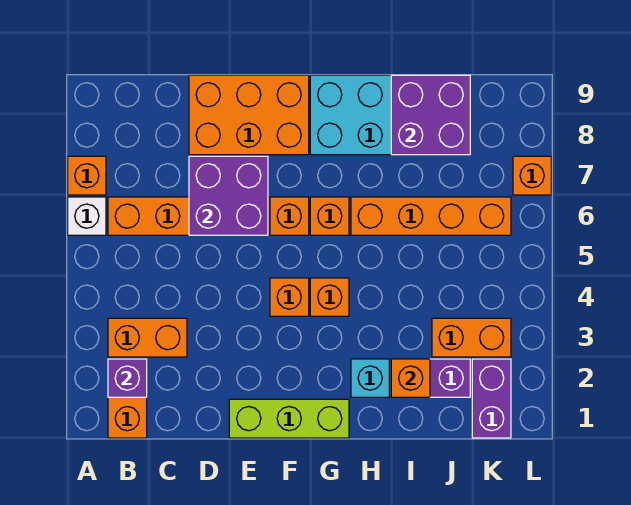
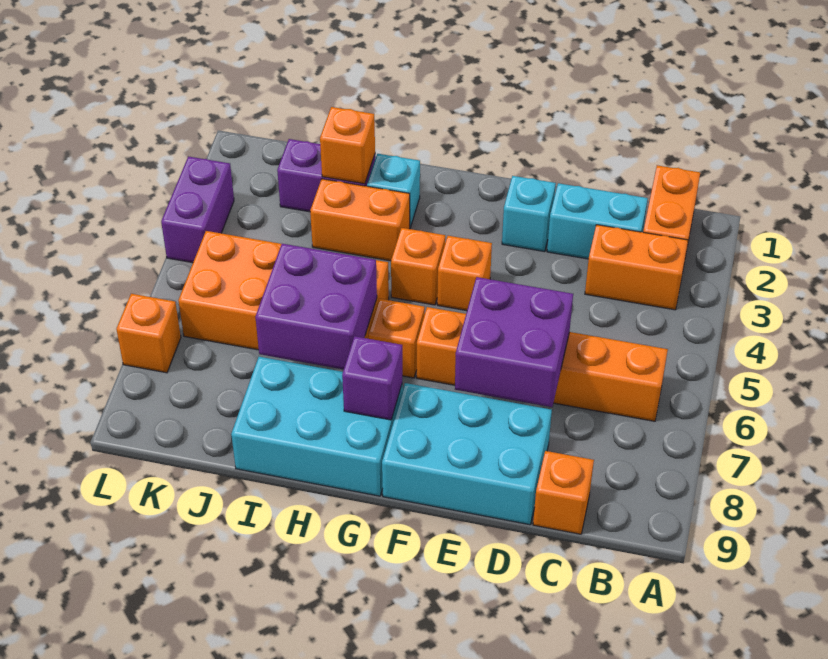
white 1x1 brick [68,197,106,235] -> none
orange 1x1 brick [68,156,106,195] -> orange 1x1 brick moved to [533,451,594,534]
purple 1x1 brick [108,359,147,397] -> purple 1x1 brick moved to [342,336,402,420]
none -> cyan 1x2 brick [547,183,648,259]
orange 2x3 brick [189,75,309,155] -> cyan 2x3 brick [382,383,552,525]
lime 1x3 brick [229,399,349,438] -> none
none -> cyan 1x1 brick [502,176,556,252]
orange 1x4 brick [351,197,511,235] -> orange 2x4 brick [178,231,389,350]
purple 2x2 brick [391,75,470,155] -> purple 2x2 brick moved to [256,244,377,369]
orange 1x2 brick [432,318,511,357] -> orange 1x2 brick moved to [310,179,410,261]
purple 1x2 brick [472,359,511,438] -> purple 1x2 brick moved to [161,156,234,263]

